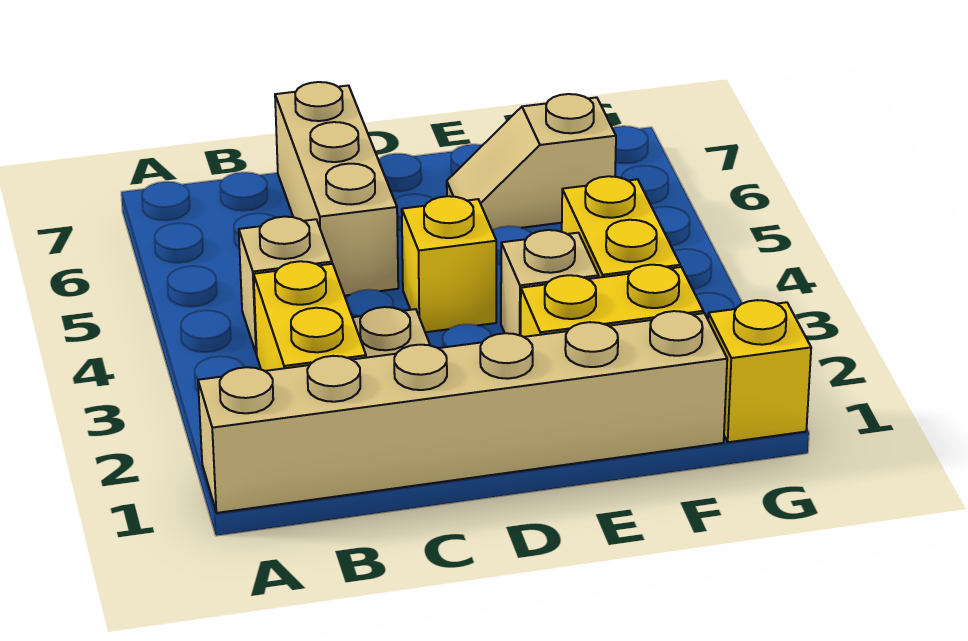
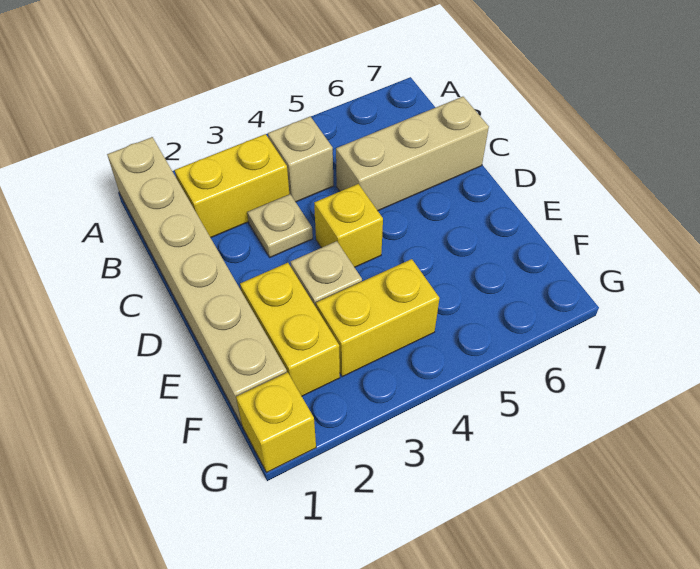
tan 1x2 slope [447,94,616,230] -> none

